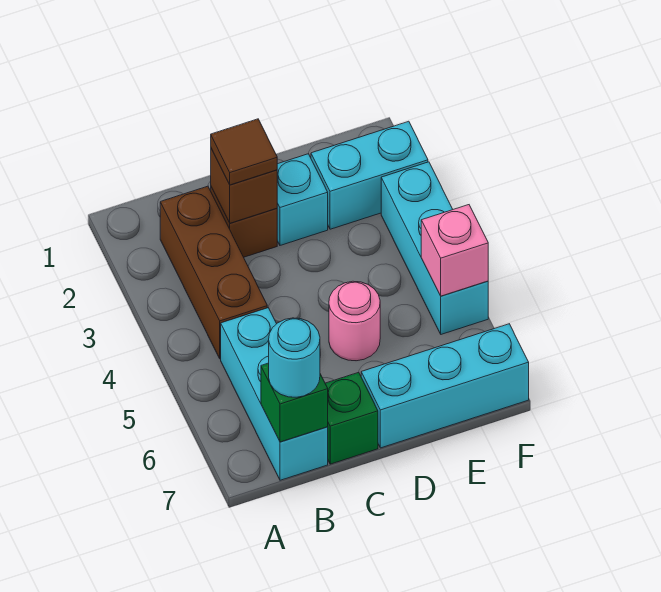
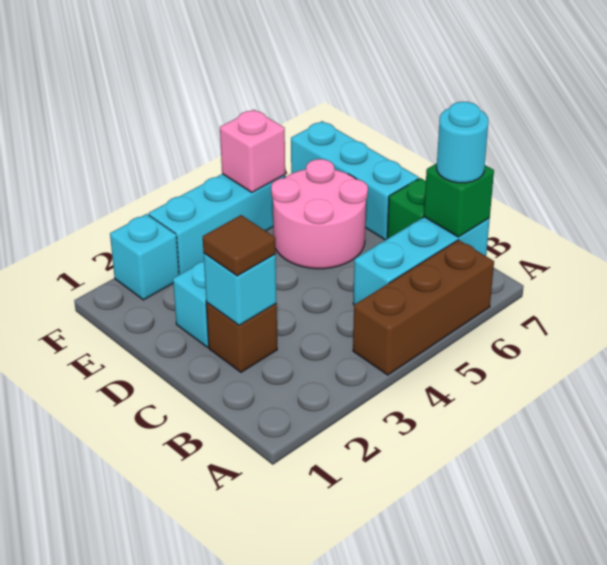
brown 1x3 brick [160,186,267,359] -> brown 1x3 brick moved to [353,240,494,375]
brown 1x1 brick [211,149,277,223] -> cyan 1x1 brick [204,253,277,325]
pink 1x1 round brick [329,281,380,361] -> pink 2x2 round brick [271,159,368,269]
cyan 1x2 brick [311,121,428,229] -> cyan 1x1 brick [110,214,179,300]

